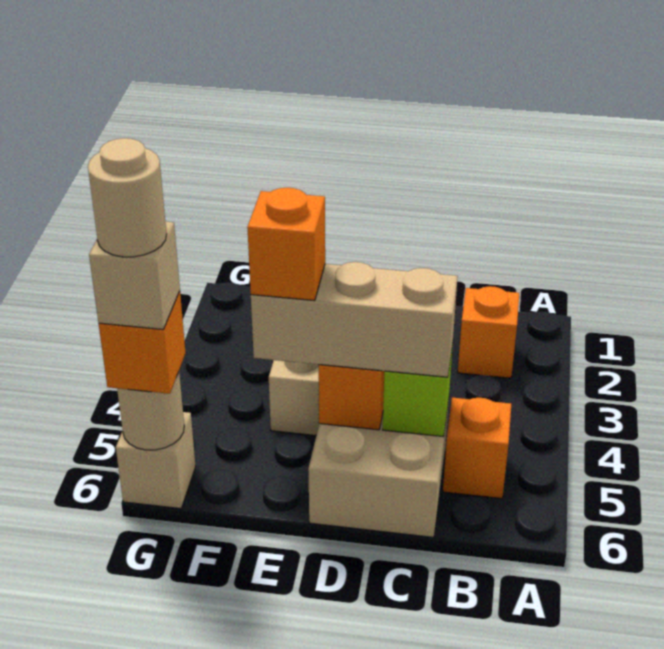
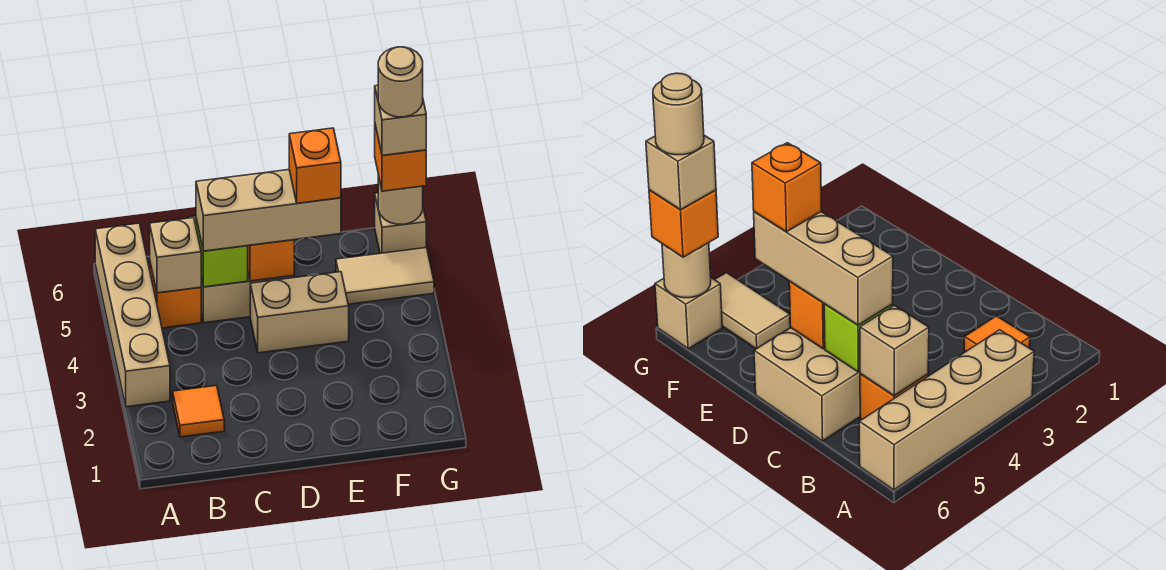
none -> tan 1x4 brick [95,223,170,407]
orange 1x1 brick [458,286,519,378] -> orange 1x1 tile [173,385,224,437]
none -> tan 1x1 brick [150,218,201,293]
none -> tan 1x2 tile [336,248,434,304]

